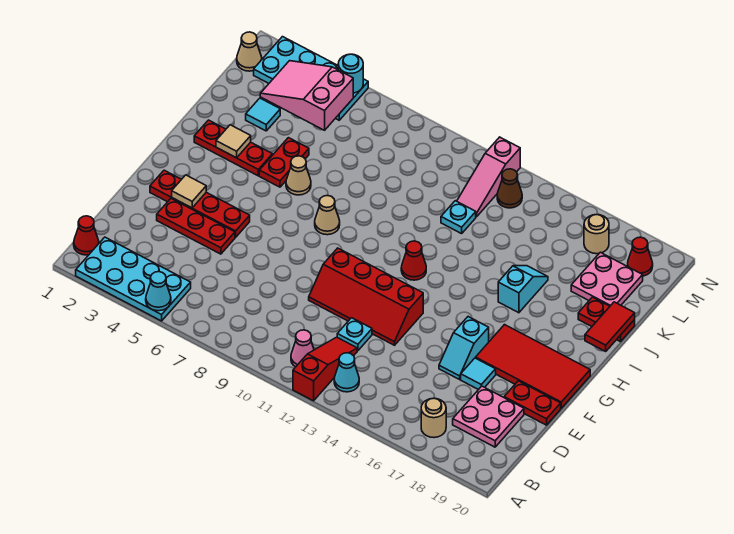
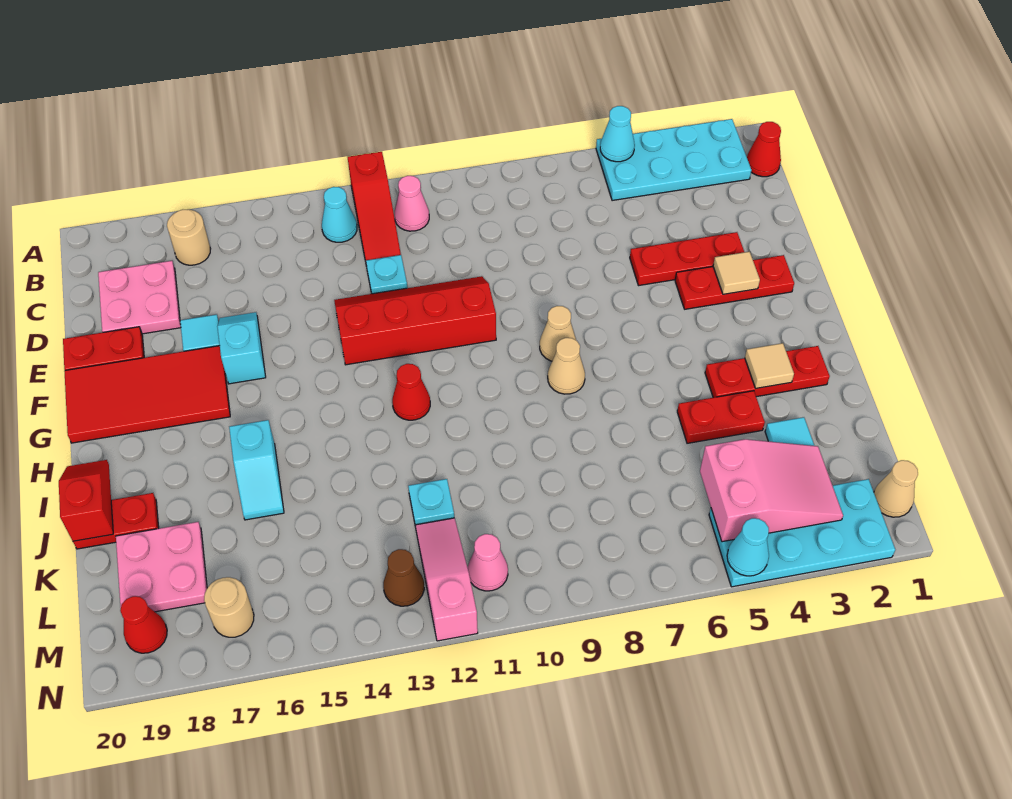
red 1x4 plate [150,170,250,237] -> red 1x3 plate [675,255,794,309]
red 1x2 plate [259,138,309,187] -> red 1x2 plate turned to [677,391,765,443]
tan 1x1 cone [286,156,311,195] -> tan 1x1 cone moved to [540,306,576,361]
red 1x2 tile [585,302,635,351] -> red 1x2 slope [59,460,113,541]
none -> pink 1x1 cone [468,534,508,591]
cyan 1x1 round brick [338,54,363,93] -> cyan 1x1 cone [727,518,769,576]

